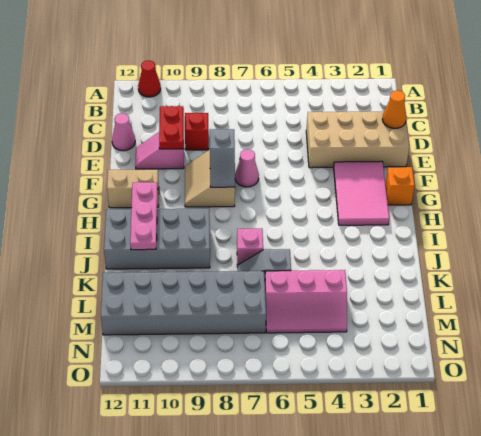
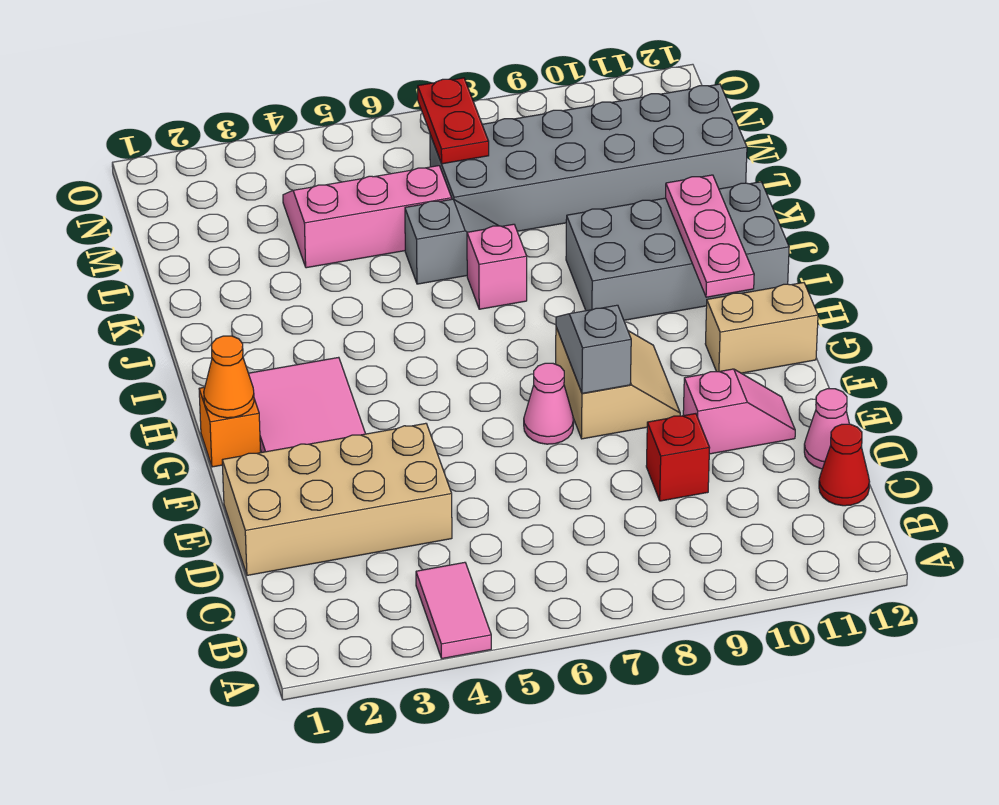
none -> pink 1x2 tile [416,562,491,658]
red 1x1 cone [138,60,161,97] -> red 1x1 cone moved to [819,424,870,506]
orange 1x1 cone [382,90,406,128] -> orange 1x1 cone moved to [204,336,254,418]
red 1x2 plate [159,106,184,149] -> red 1x2 plate moved to [418,78,489,164]

